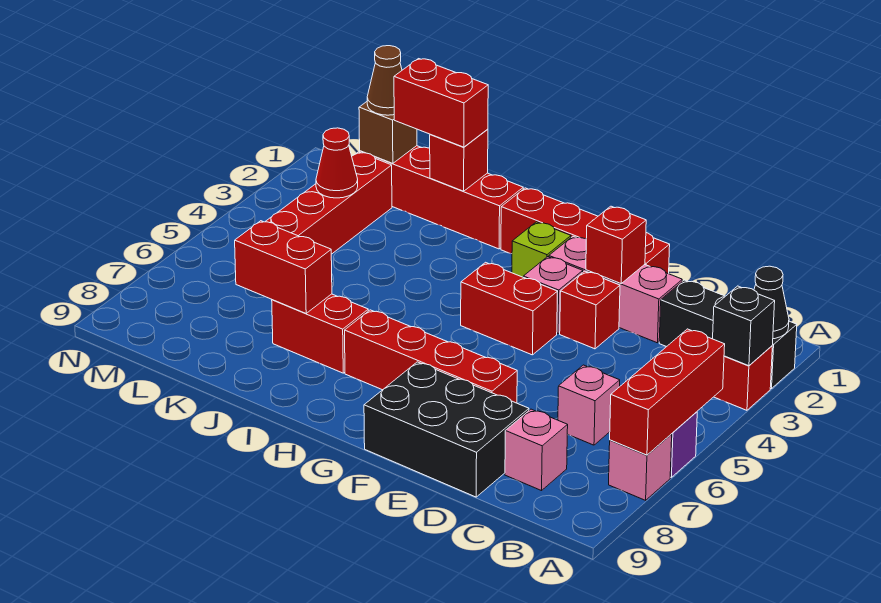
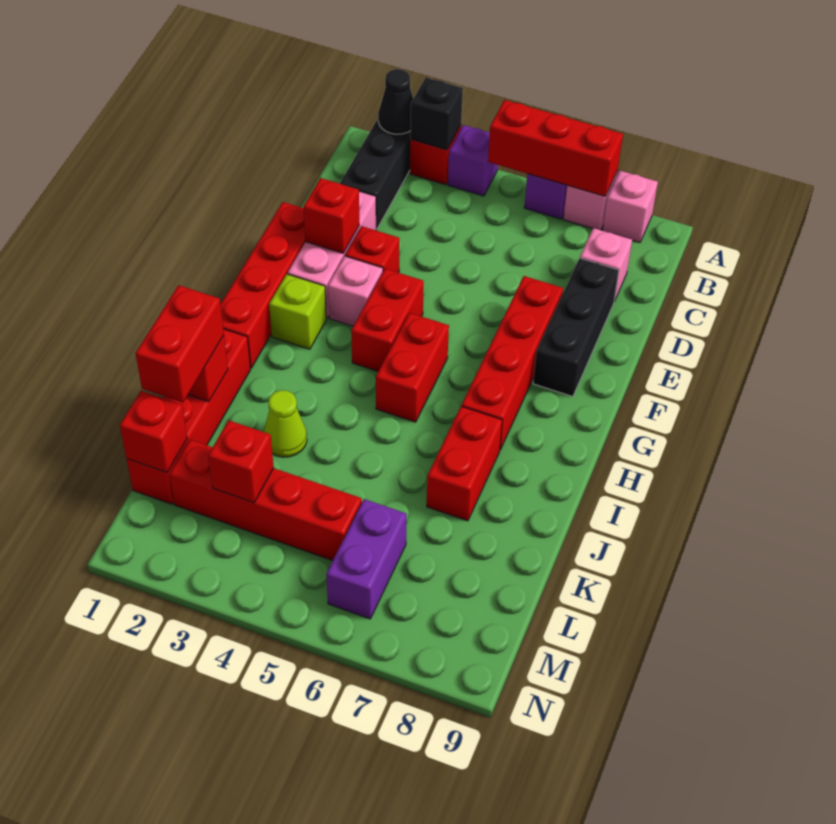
none -> purple 1x1 brick [448,125,498,196]
pink 1x1 brick [558,365,620,445] -> pink 1x1 brick moved to [603,171,658,243]
black 2x3 brick [364,362,529,497] -> black 1x3 brick [533,258,619,397]
none -> lime 1x1 cone [264,390,307,457]
red 1x2 brick [235,221,332,314] -> red 1x2 brick moved to [376,313,449,422]
brown 1x1 brick [359,102,417,163] -> red 1x1 brick [120,391,187,472]
brown 1x1 cone [367,46,402,115] -> none
red 1x1 cone [316,128,358,198] -> red 1x1 brick [208,420,274,503]
none -> purple 1x2 brick [326,499,407,619]

